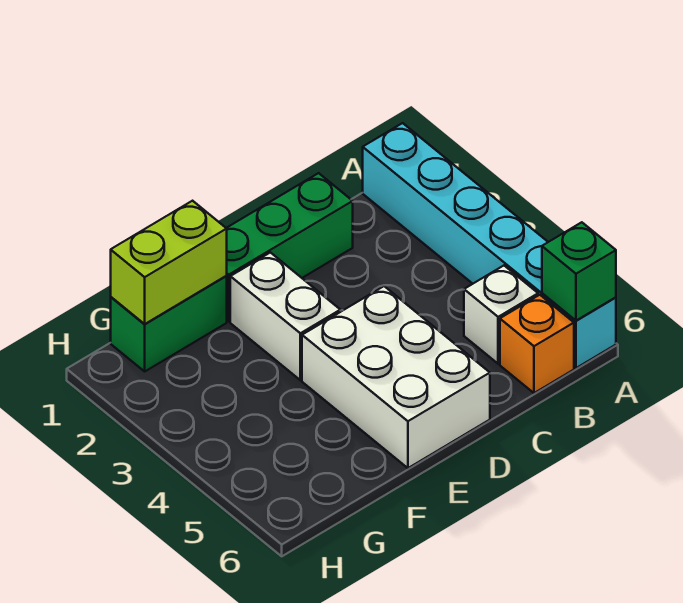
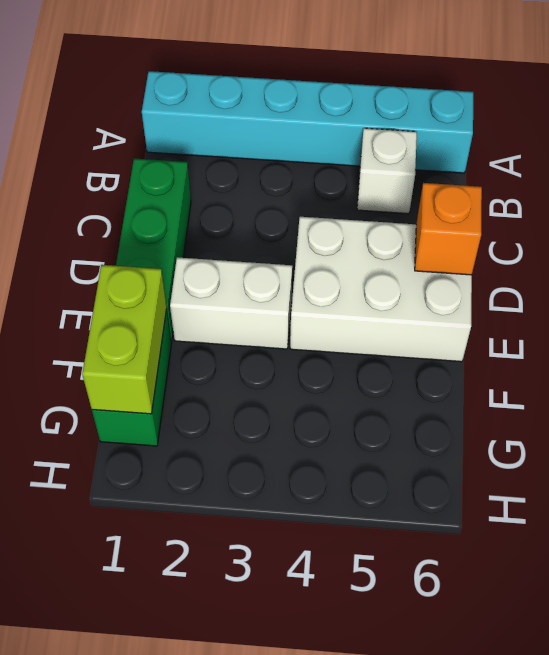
green 1x1 brick [542,222,616,321] -> none
orange 1x1 brick [500,295,574,393] -> orange 1x1 brick moved to [415,183,482,275]

